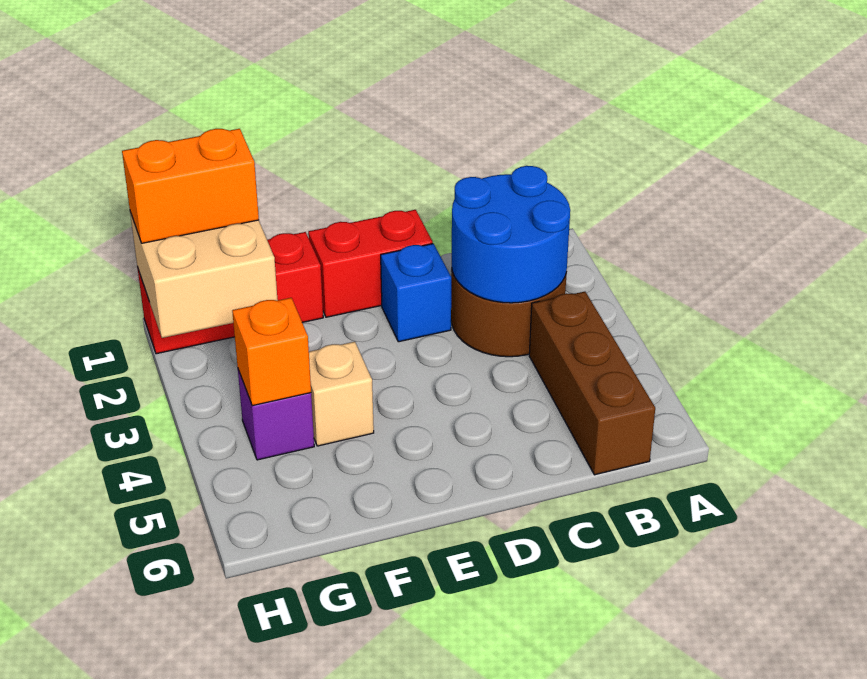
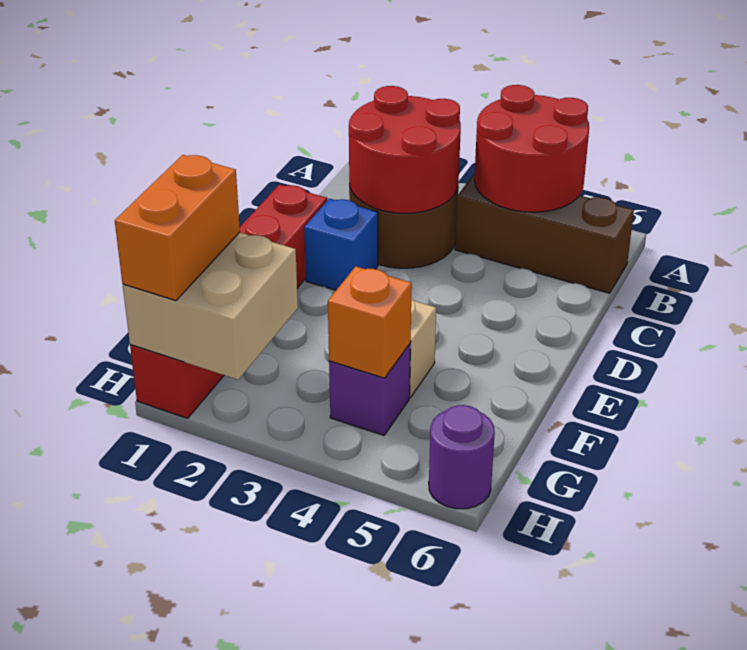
none -> red 2x2 round brick [474,85,589,212]
blue 2x2 round brick [452,166,570,303] -> red 2x2 round brick [349,86,461,213]
none -> purple 1x1 round brick [429,405,495,509]

